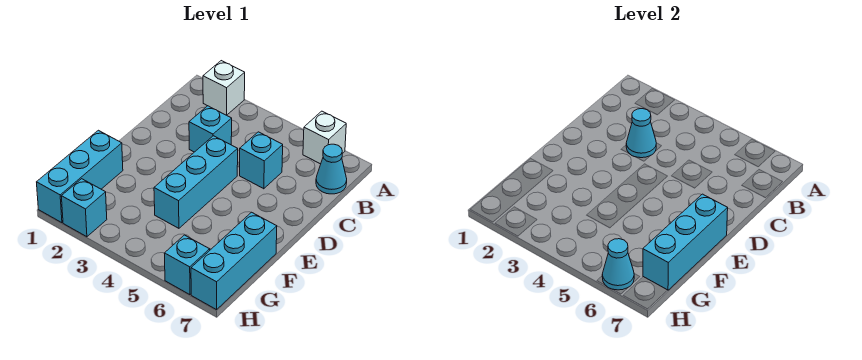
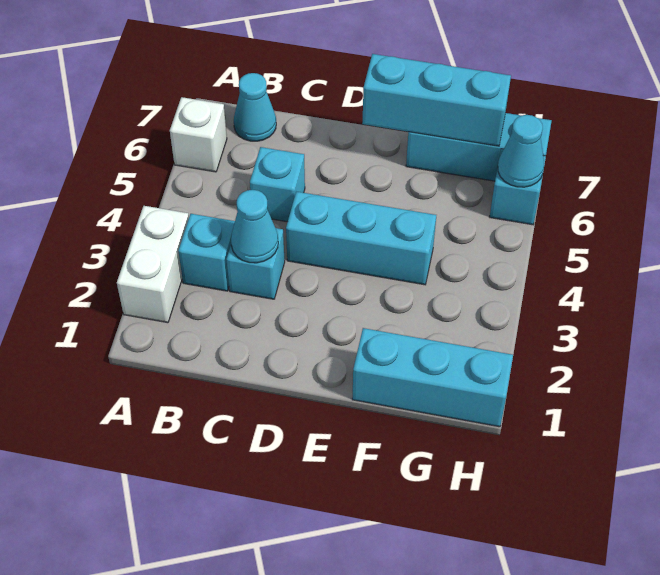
white 1x1 brick [203,61,245,115] -> white 1x2 brick [117,206,189,323]
cyan 1x1 brick [61,179,107,237] -> cyan 1x1 brick moved to [178,214,235,291]

